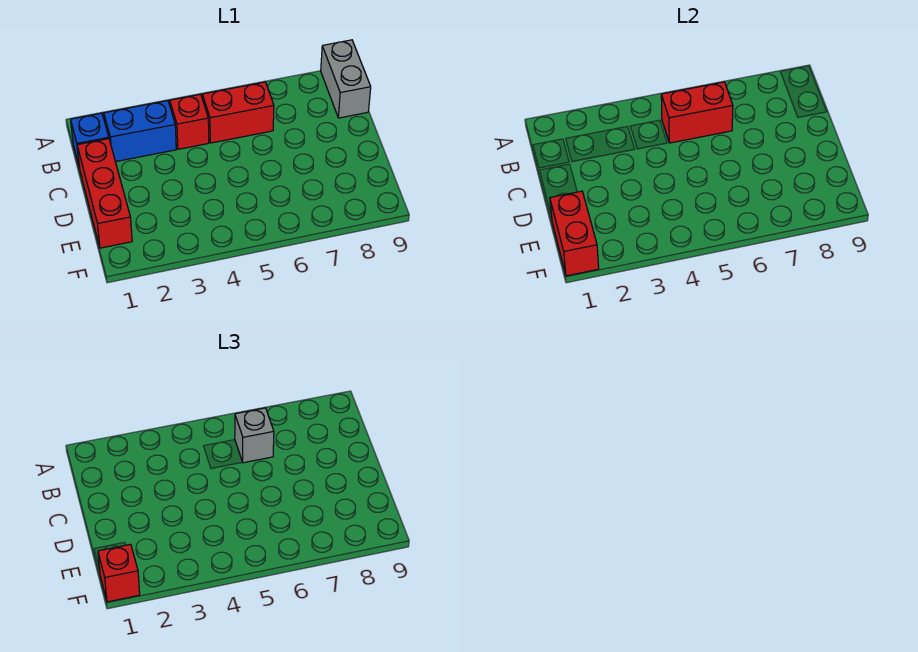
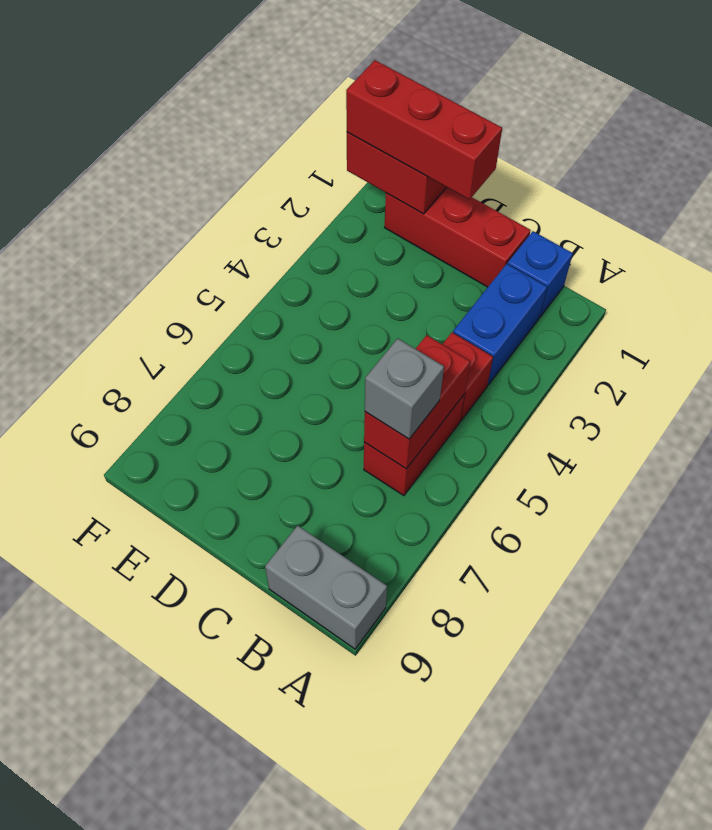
red 1x1 brick [98,544,140,602] -> red 1x3 brick [346,60,502,200]

